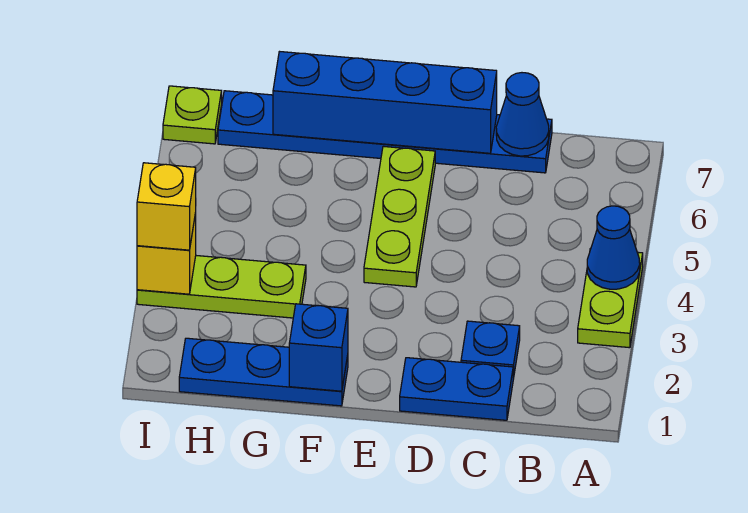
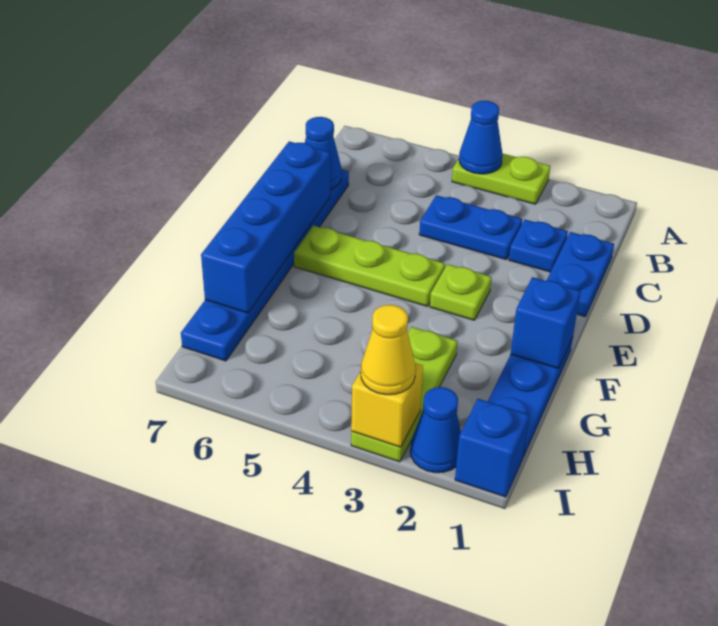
none -> blue 1x2 plate [419,195,522,259]
none -> blue 1x1 brick [455,399,529,497]
none -> blue 1x1 cone [410,387,461,473]
yellow 1x1 brick [137,163,196,250] -> yellow 1x1 cone [361,305,416,395]
lime 1x1 plate [163,86,222,144] -> lime 1x1 plate moved to [430,264,492,320]

